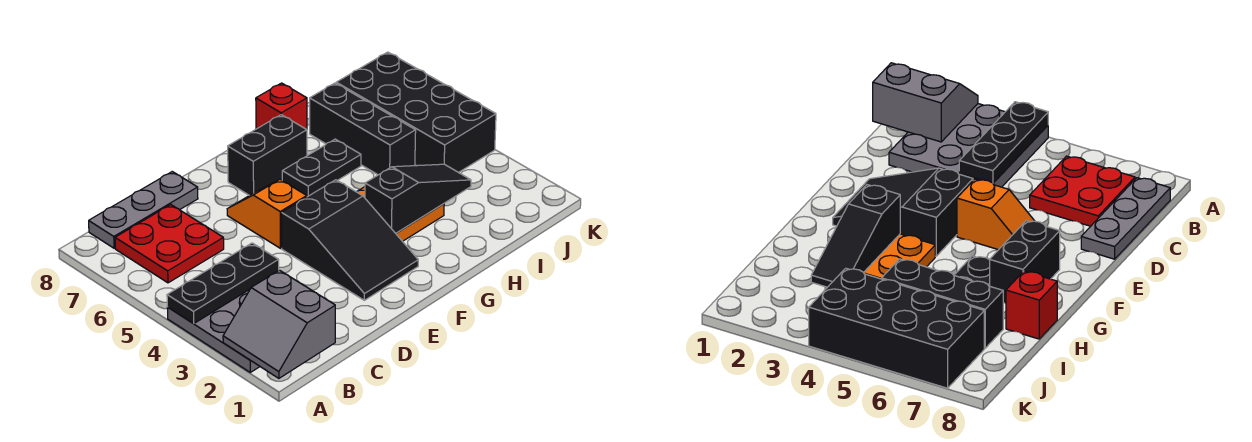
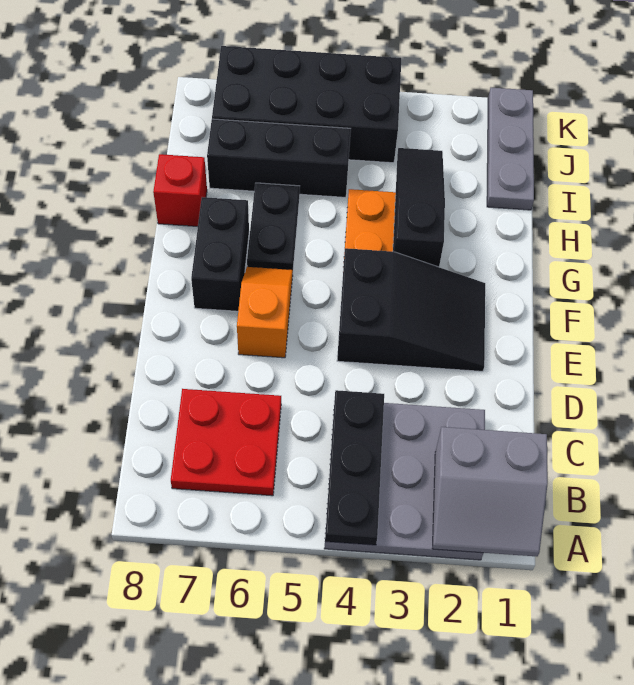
grey 1x3 plate [89,172,198,248] -> grey 1x3 plate moved to [487,88,534,210]
orange 1x2 slope [227,179,307,248] -> orange 1x2 slope turned to [237,267,293,358]

